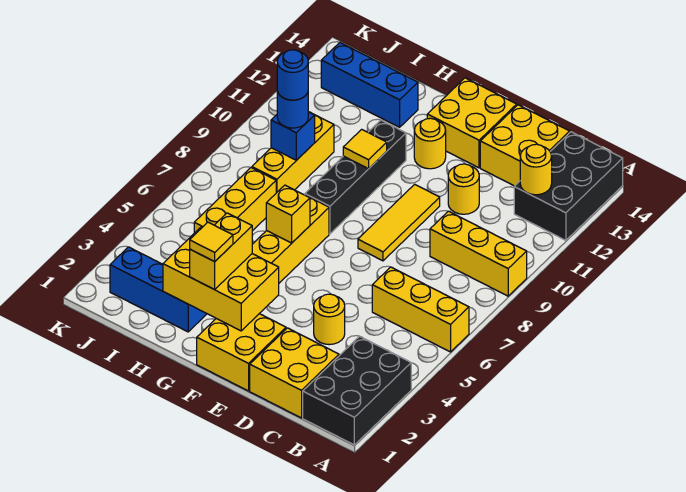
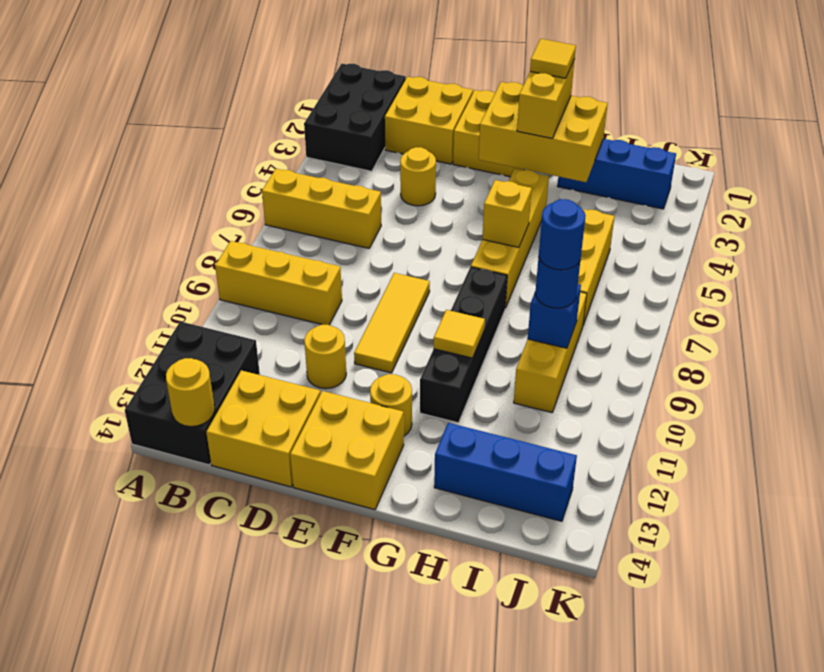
yellow 1x1 round brick [520,144,552,195] -> yellow 1x1 round brick moved to [166,358,215,426]

